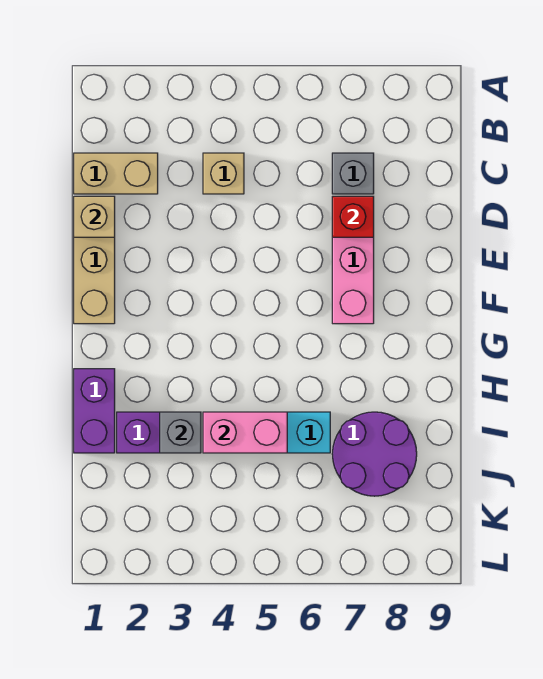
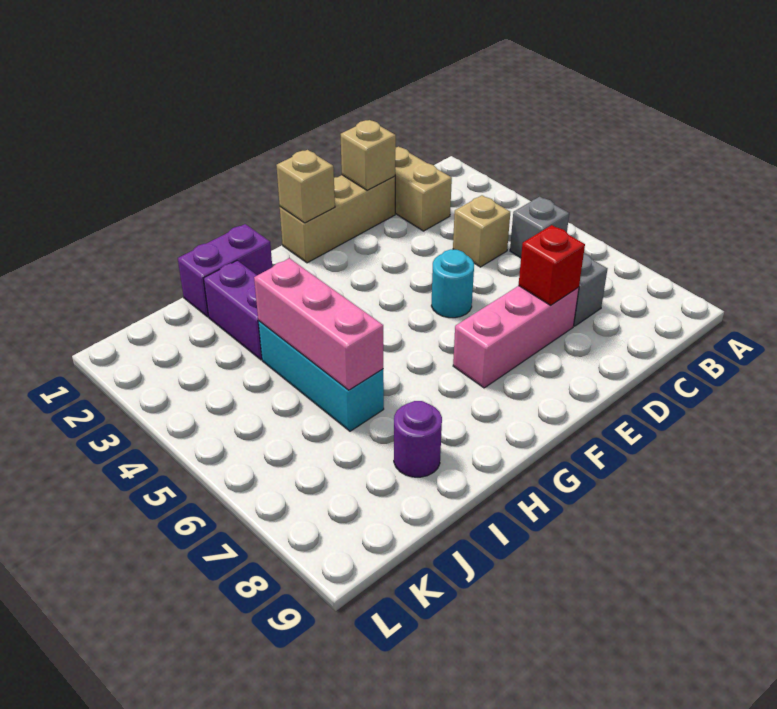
none -> cyan 1x1 round brick [431,249,474,318]
none -> tan 1x1 brick [276,150,335,223]
grey 1x1 brick [160,412,201,453] -> grey 1x1 brick moved to [510,197,569,258]
pink 1x2 brick [203,412,287,453] -> pink 1x3 brick [254,258,383,390]
purple 2x2 round brick [332,412,417,496] -> purple 1x1 round brick [394,401,442,477]

